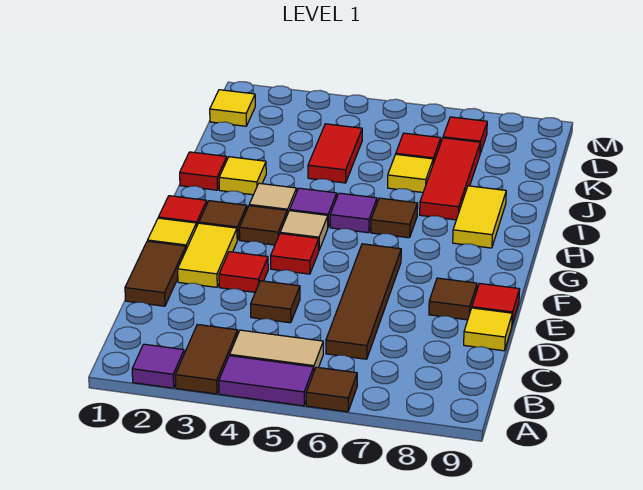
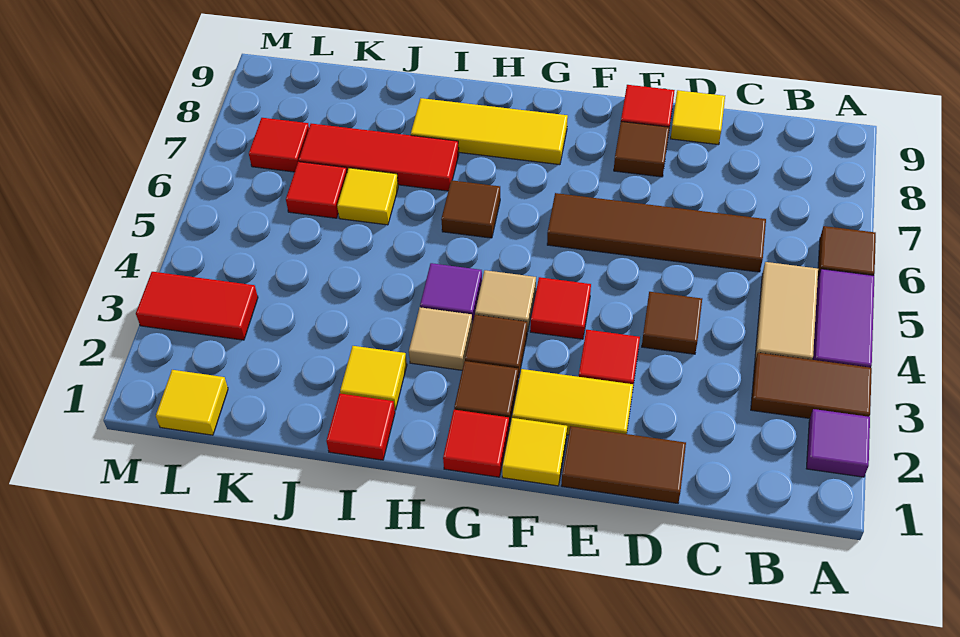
purple 1x1 tile [330,193,377,233] -> none
yellow 1x2 tile [453,186,506,248] -> yellow 1x3 tile [411,98,568,165]
red 1x2 tile [308,124,362,183] -> red 1x2 tile moved to [136,272,258,340]

